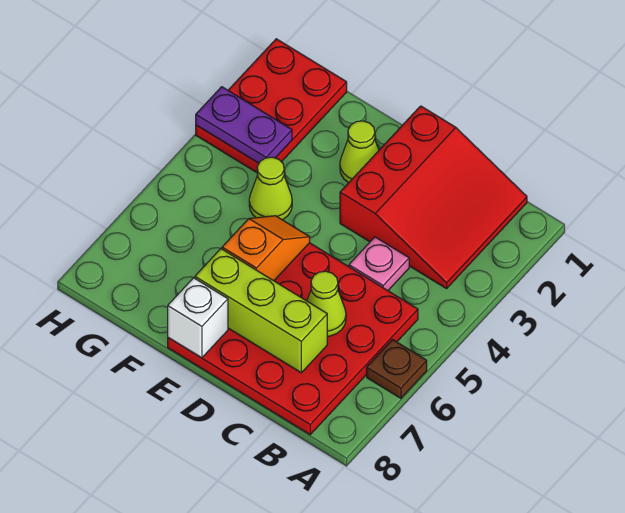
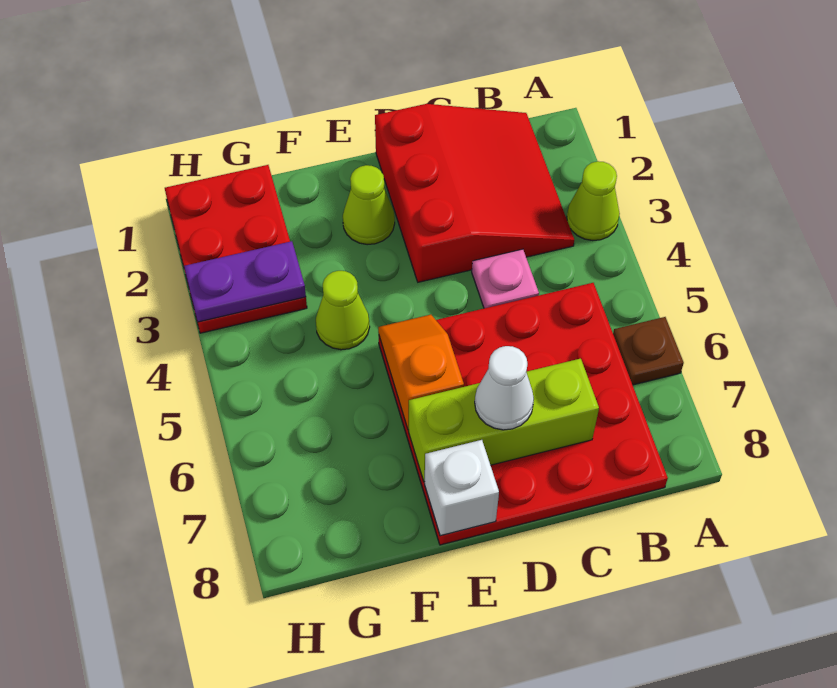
lime 1x1 cone [307,271,346,336] -> lime 1x1 cone moved to [567,161,620,241]
none -> white 1x1 cone [475,346,534,430]

